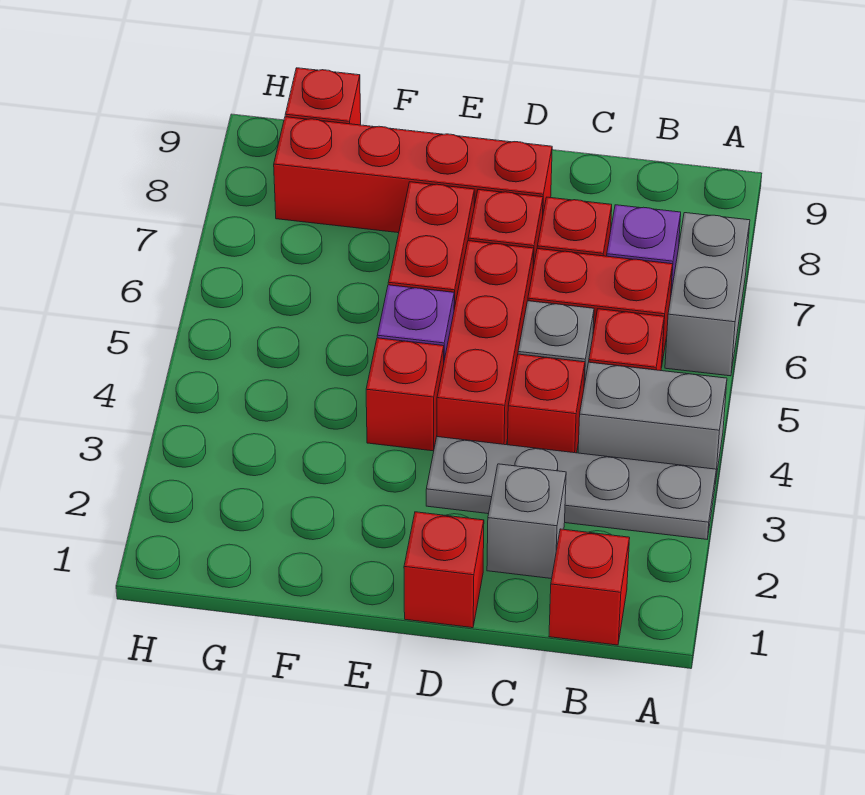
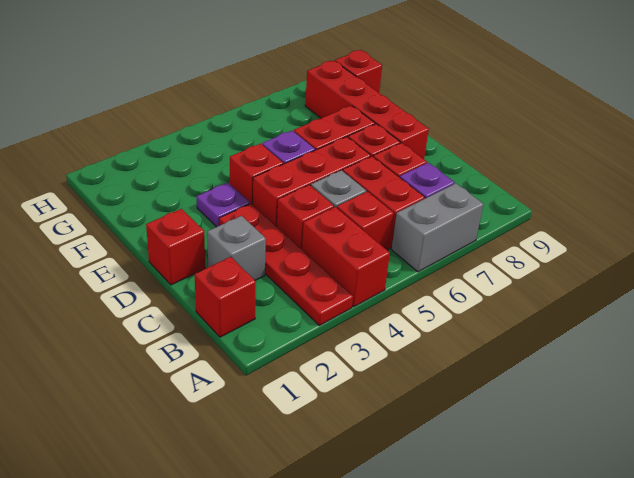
grey 1x4 plate [426,437,716,539] -> red 1x4 plate [219,204,353,326]
grey 1x2 brick [578,362,727,484] -> red 1x2 brick [302,207,390,307]
none -> purple 1x1 plate [196,183,250,227]

